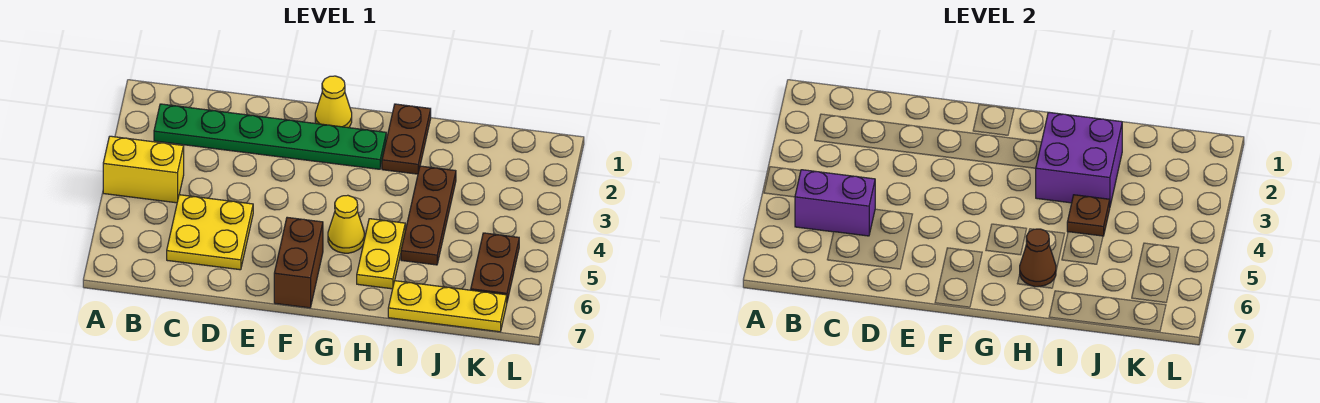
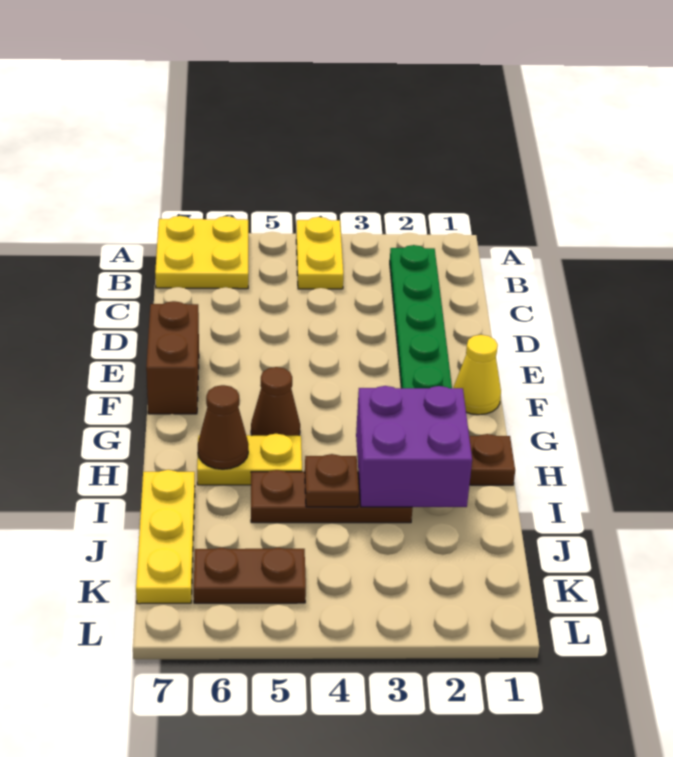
yellow 1x2 brick [103,136,184,203] -> yellow 1x2 plate [296,217,343,289]
purple 1x2 brick [795,170,875,236] -> none
yellow 2x2 plate [167,195,253,270] -> yellow 2x2 plate moved to [155,216,248,289]
brown 1x2 brick [274,217,323,308] -> brown 1x2 brick turned to [146,301,199,414]
yellow 1x1 cone [328,195,364,253] -> brown 1x1 cone [251,367,300,436]

